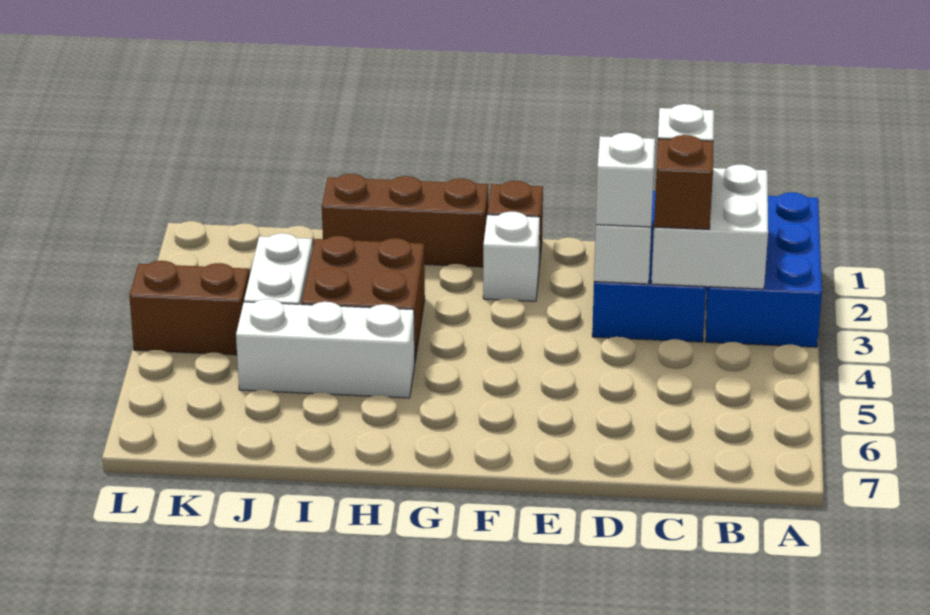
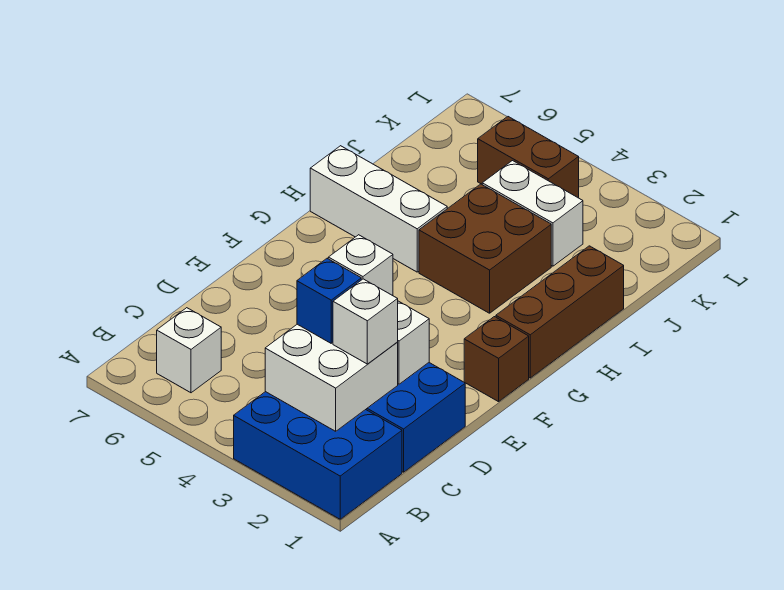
brown 1x1 brick [654,135,714,229] -> blue 1x1 brick [297,259,361,343]
white 1x1 brick [483,211,540,301] -> white 1x1 brick moved to [157,308,221,393]
white 1x3 brick [236,299,415,398] -> white 1x3 brick turned to [310,146,447,272]
brown 1x2 brick [129,261,249,355] -> brown 1x2 brick turned to [478,117,579,198]

